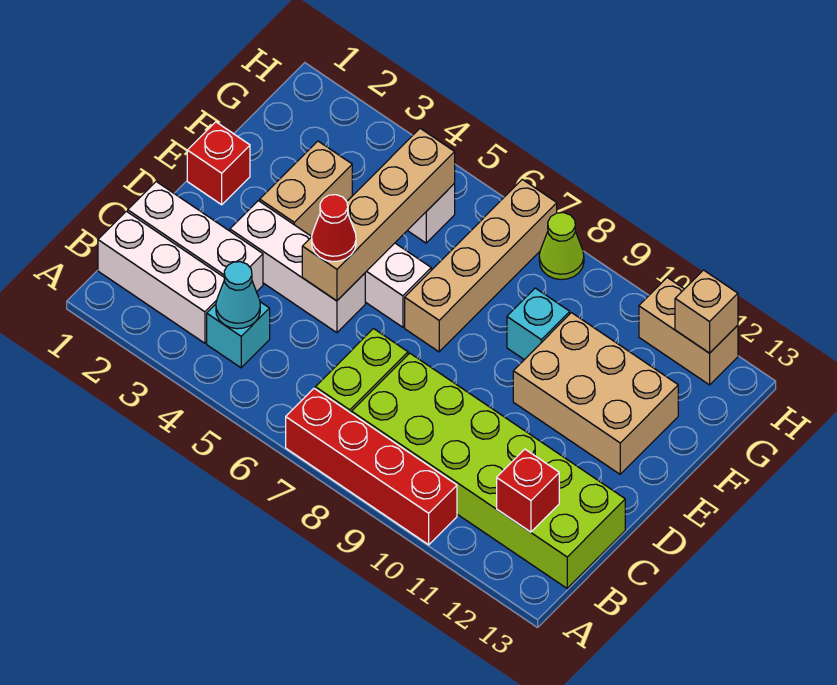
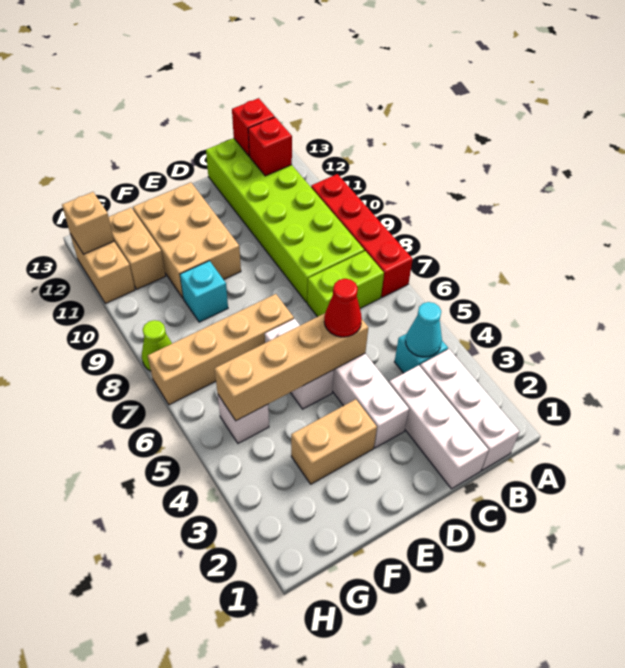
red 1x1 brick [187,122,250,205] -> red 1x1 brick moved to [232,98,275,156]
none -> tan 1x2 brick [109,208,166,289]

